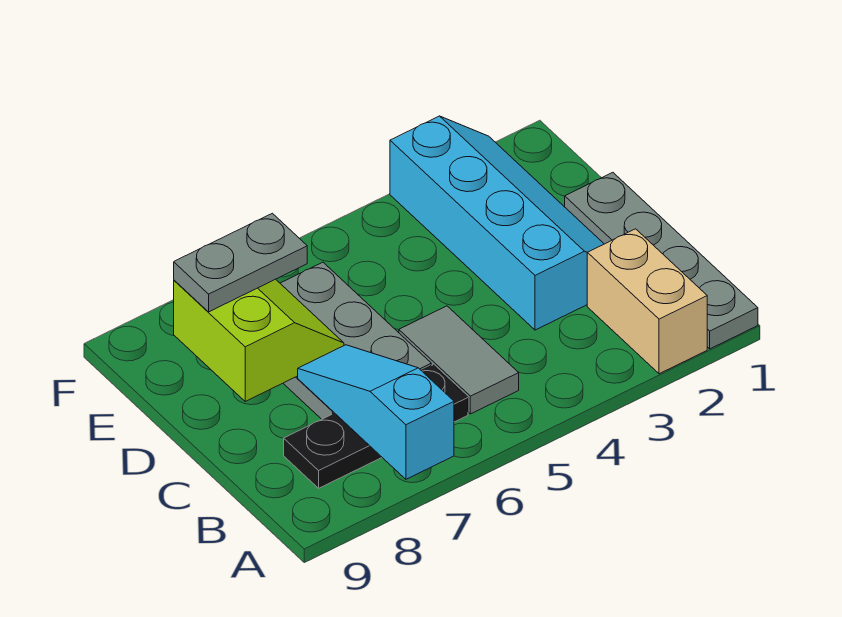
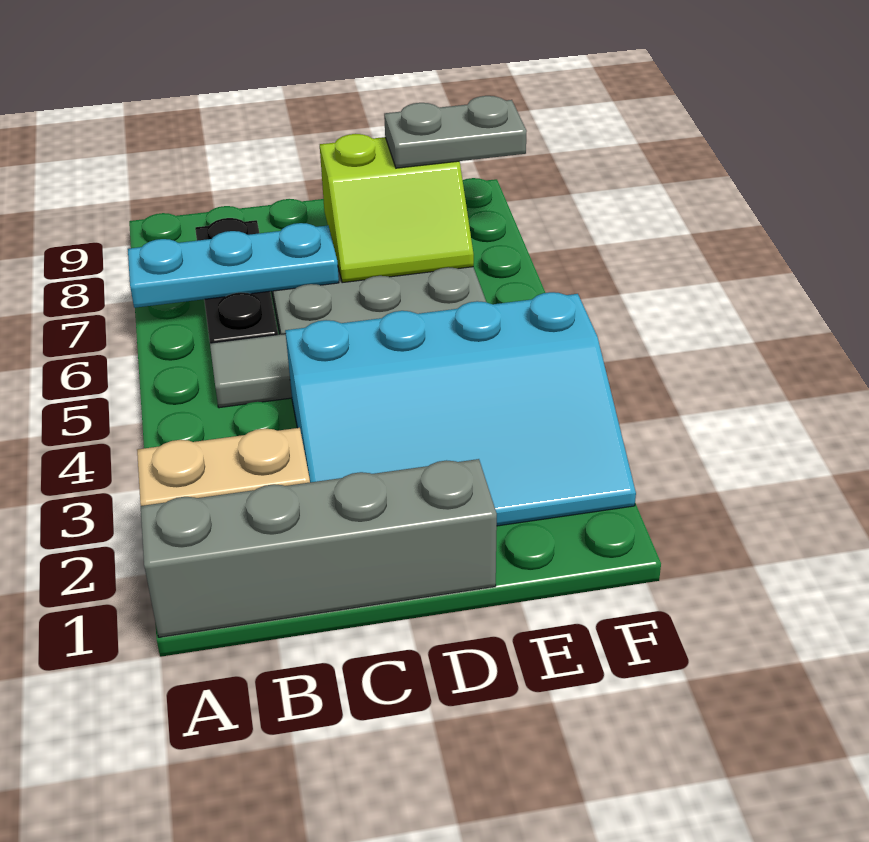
grey 1x4 plate [565,173,758,349] -> grey 1x4 brick [141,459,497,637]
cyan 1x3 slope [298,345,454,479] -> cyan 1x3 plate [128,223,339,308]
cyan 2x4 slope [390,116,604,330] -> cyan 3x4 slope [285,292,636,526]
grey 1x2 plate [174,213,307,312] -> grey 1x2 plate turned to [384,96,527,168]

